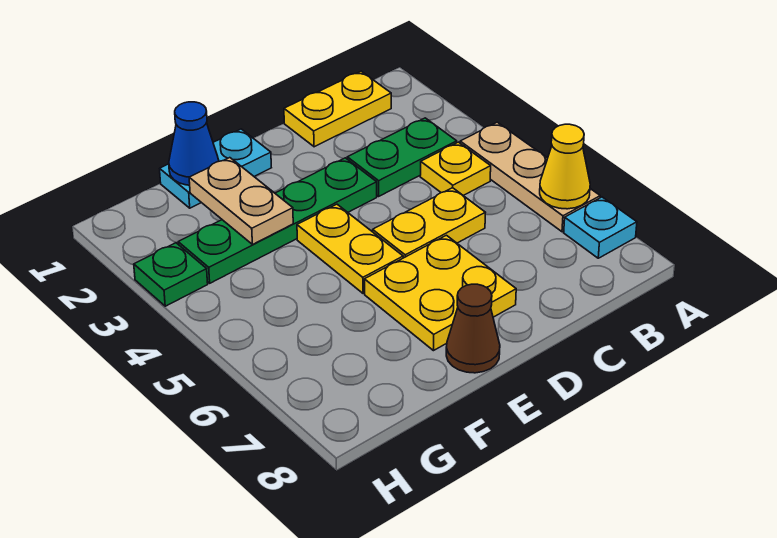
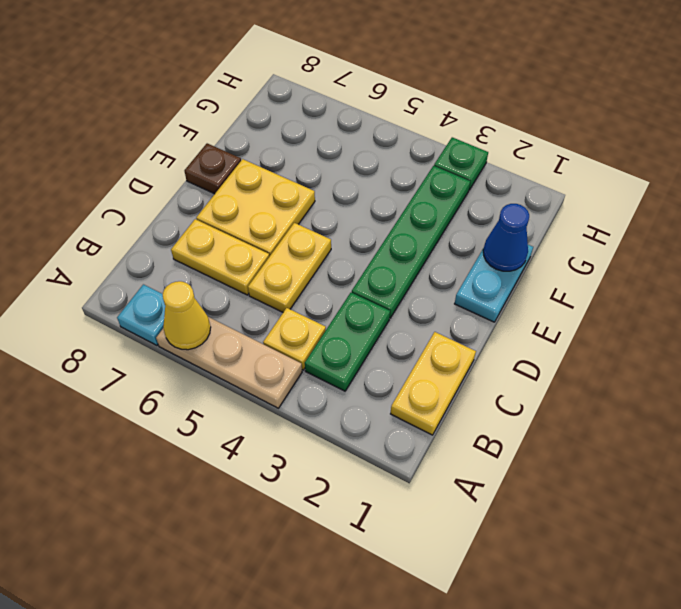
yellow 1x2 plate [297,204,403,293] -> yellow 1x2 plate moved to [171,219,269,295]
brown 1x1 cone [446,284,500,373] -> brown 1x1 plate [185,143,241,194]
tan 1x2 plate [189,158,293,245] -> none

